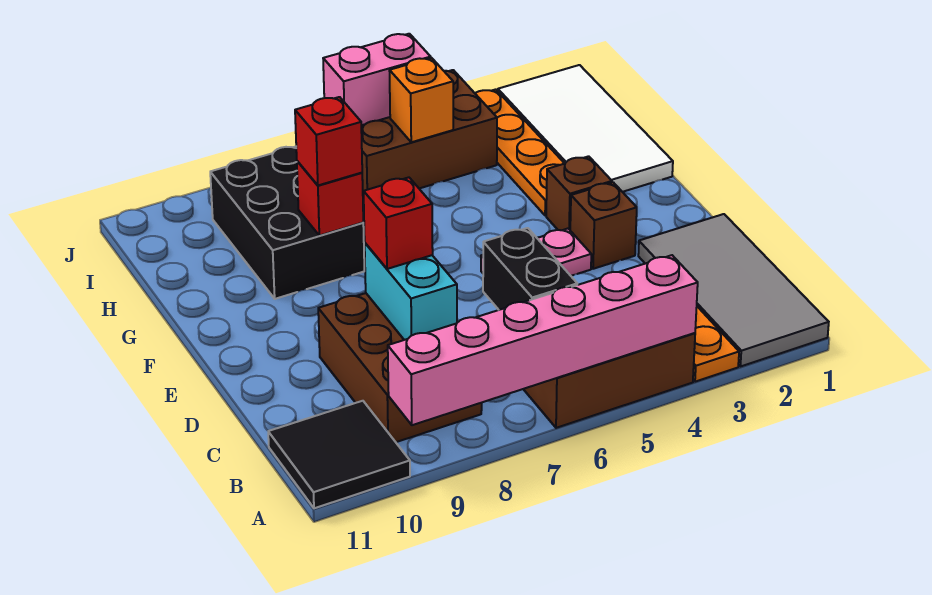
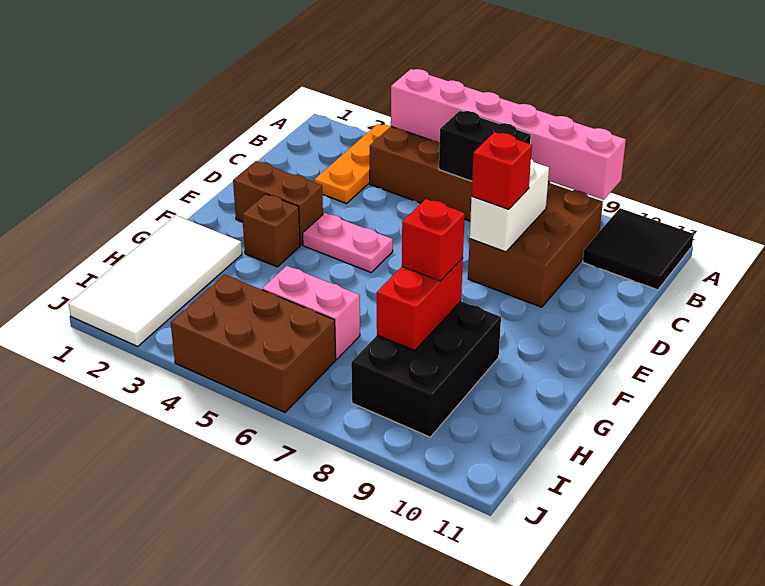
grey 2x4 tile [638,214,829,367] -> none
black 1x2 brick [483,228,577,310] -> black 1x2 brick turned to [439,110,531,181]
cyan 1x2 brick [365,243,457,340] -> white 1x2 brick [470,159,549,252]
brown 1x1 brick [570,182,637,269] -> brown 1x2 brick [233,161,323,245]
orange 1x4 plate [475,89,565,216] -> none
red 1x1 brick [297,161,363,236] -> red 1x2 brick [377,258,463,350]
orange 1x1 brick [389,58,453,142] -> none
pink 1x2 brick [323,34,431,125] -> pink 1x2 brick moved to [262,266,360,359]

